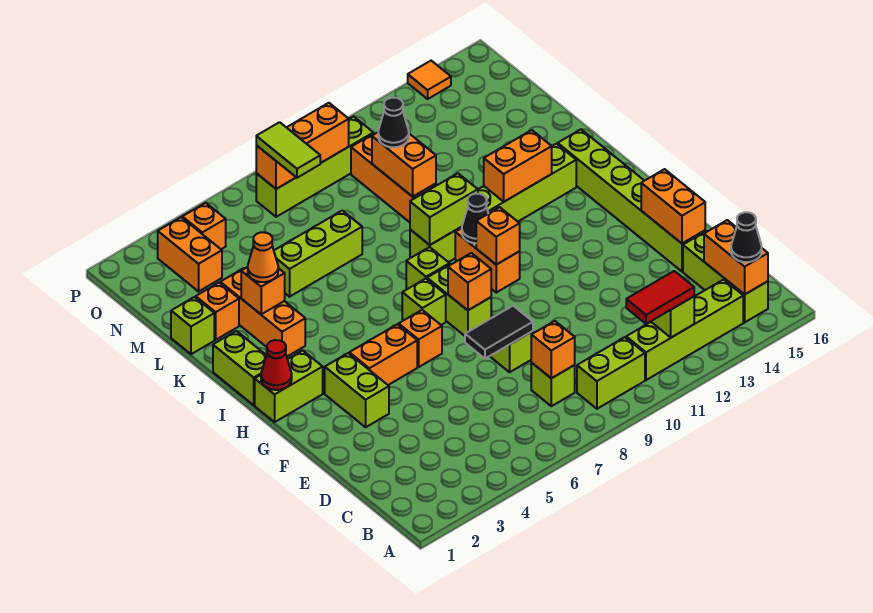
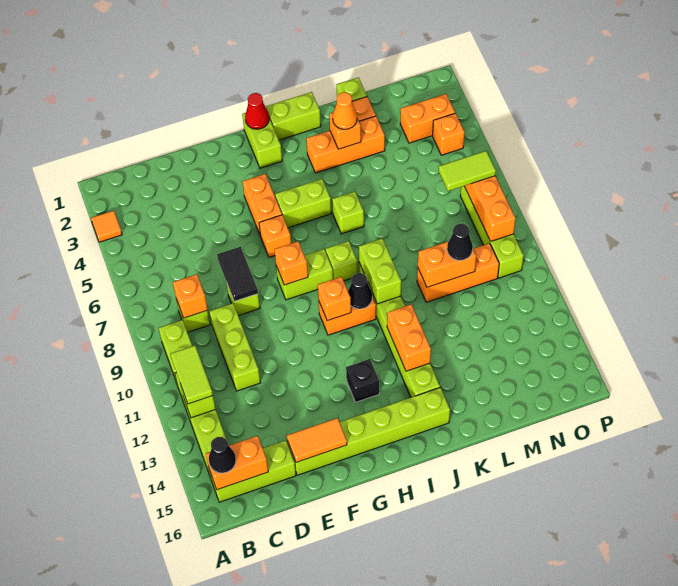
red 1x2 tile [626,271,694,324] -> lime 1x2 tile [171,345,213,404]
orange 1x2 brick [641,169,705,243] -> orange 1x2 tile [287,418,347,462]
lime 1x2 brick [325,353,389,427] -> lime 1x2 brick moved to [275,179,331,228]
lime 1x1 brick [402,279,446,325] -> lime 1x1 brick moved to [332,192,364,234]
none -> black 1x1 brick [346,359,379,402]
lime 1x3 brick [274,211,362,297] -> lime 1x3 brick moved to [209,303,260,391]
orange 1x1 tile [408,61,451,99] -> orange 1x1 tile moved to [91,211,122,242]

